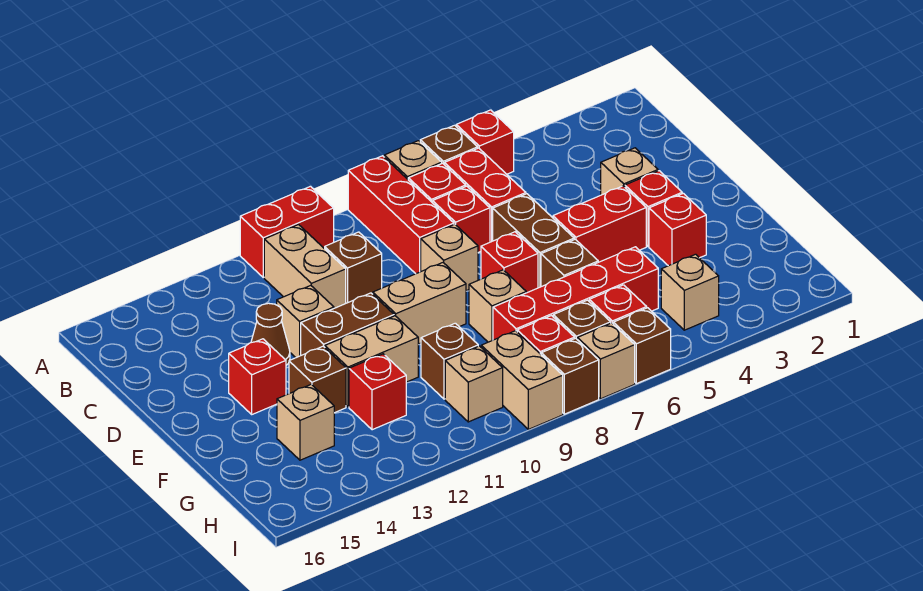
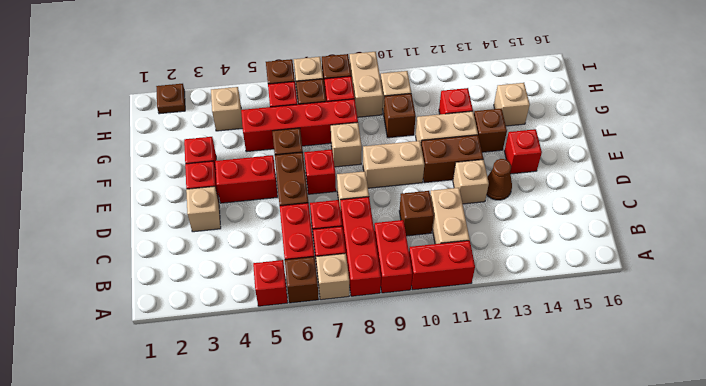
none -> red 1x2 brick [374,220,412,293]
none -> brown 1x1 plate [156,84,185,114]

